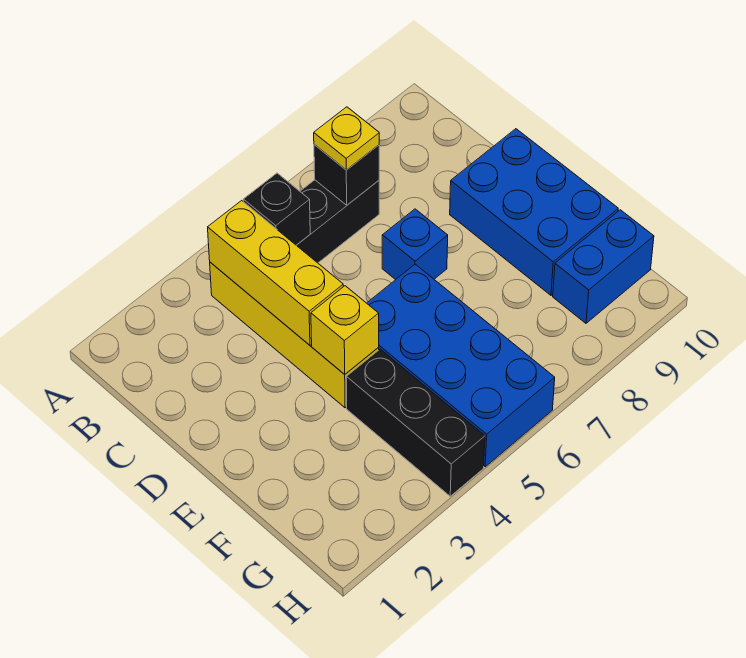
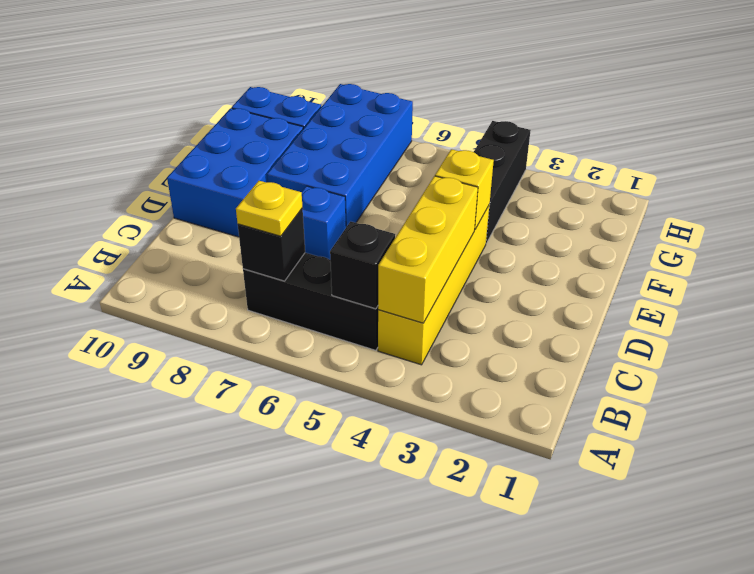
blue 2x4 brick [367,264,555,467] -> blue 2x4 brick moved to [267,84,413,227]

